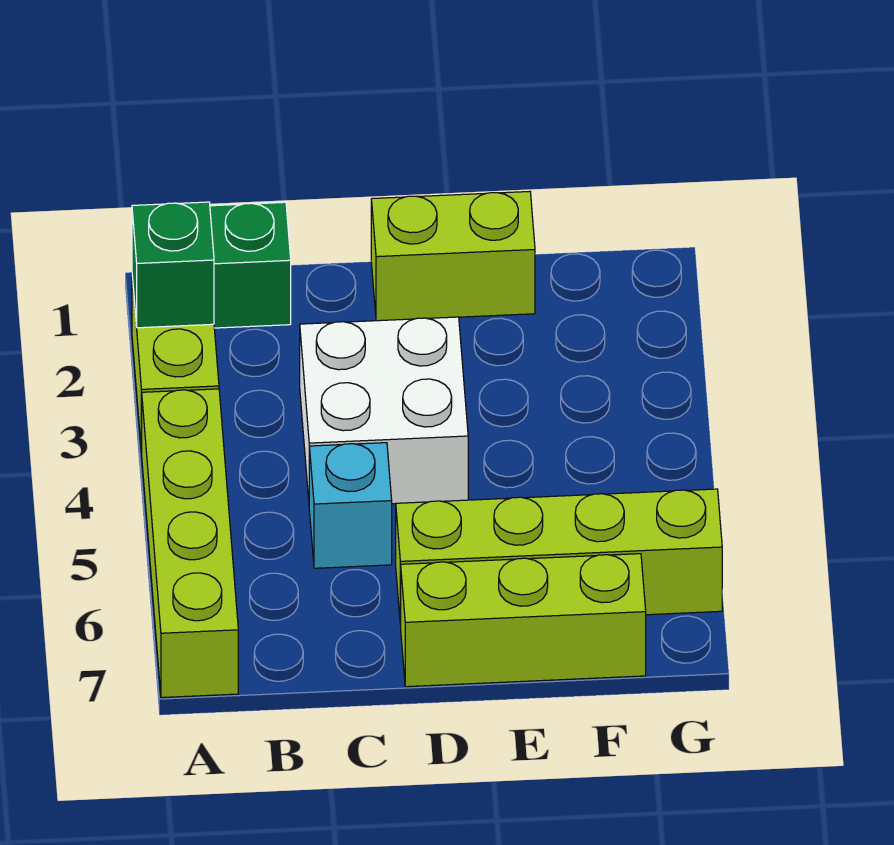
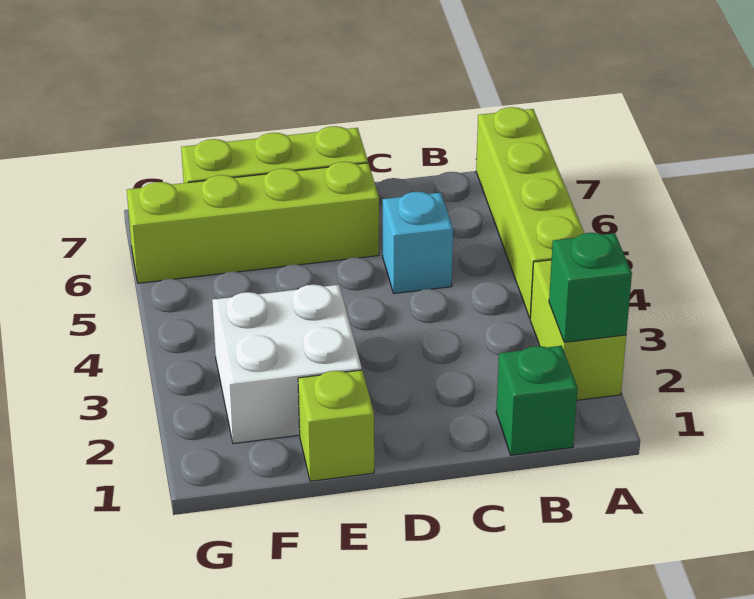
white 2x2 brick [300,317,468,504] -> white 2x2 brick moved to [212,285,362,444]
lime 1x2 brick [371,191,535,321] -> lime 1x1 brick [298,370,374,481]

